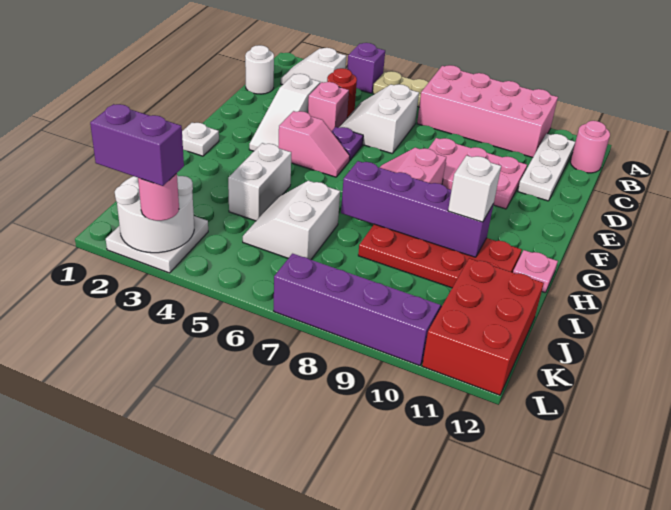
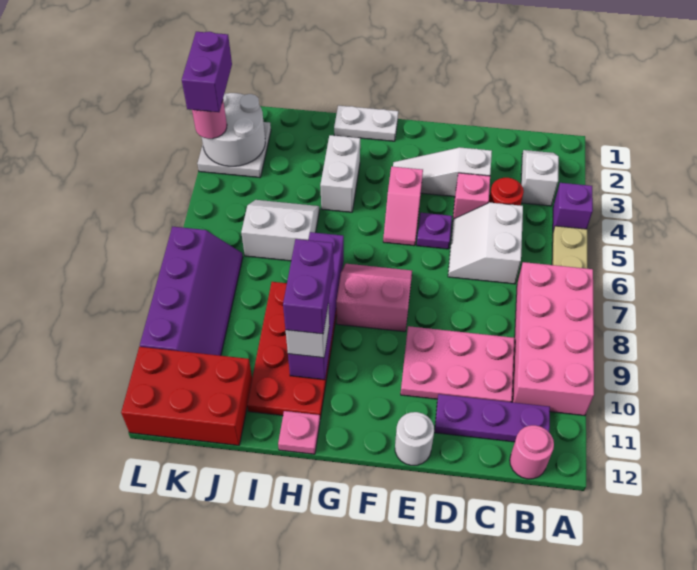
white 1x3 plate [518,134,575,201] -> purple 1x3 plate [435,394,550,442]
white 1x1 round brick [245,45,274,94] -> white 1x1 round brick moved to [395,412,434,465]
white 2x2 slope [339,84,419,153] -> white 2x2 slope turned to [448,203,523,284]
pink 2x3 plate [428,138,527,209] -> pink 2x3 plate turned to [401,326,515,402]
white 1x1 plate [182,122,219,156] -> white 1x2 plate [334,106,398,141]
white 1x2 brick [228,143,291,221] -> white 1x2 brick turned to [320,135,360,212]
none -> purple 1x2 brick [283,239,334,334]

